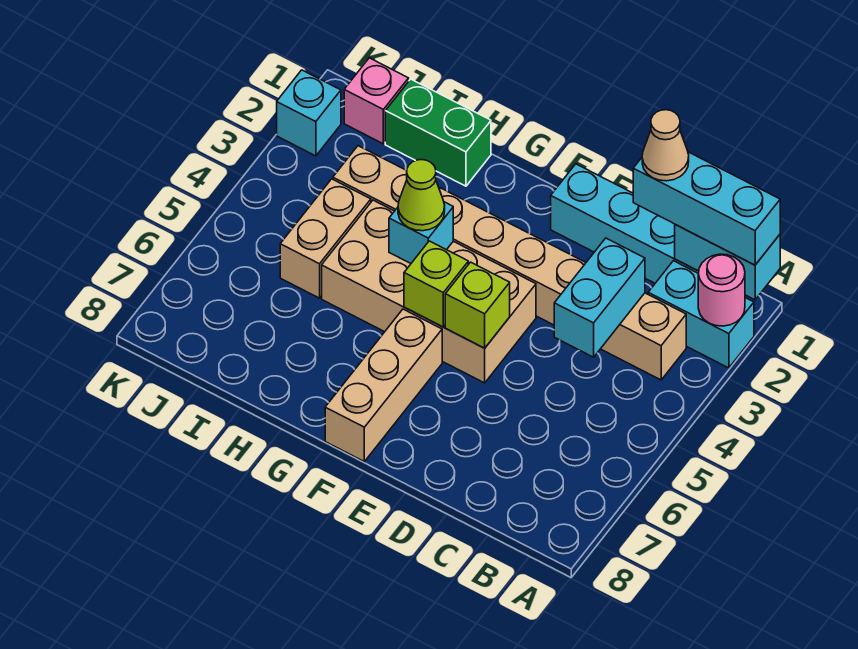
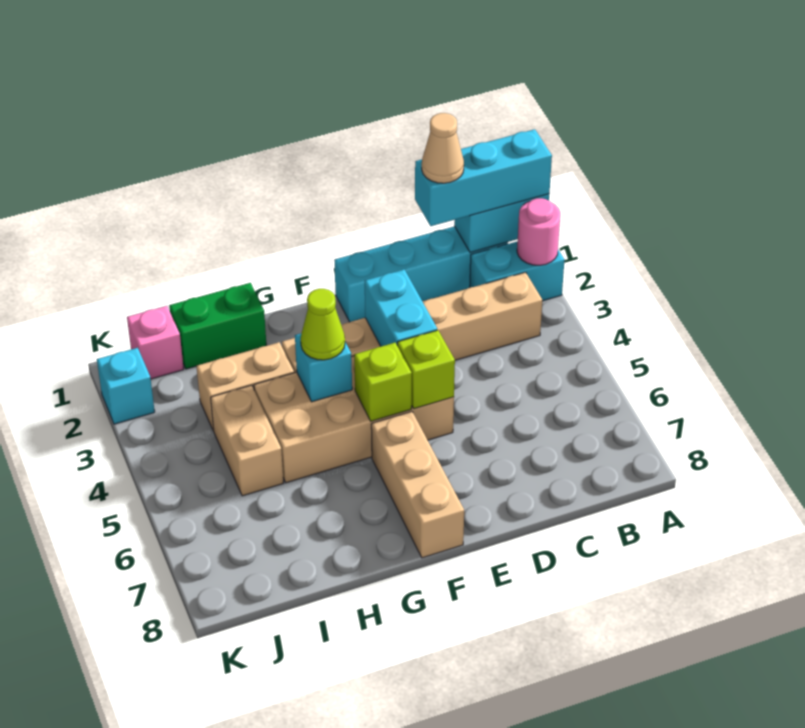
cyan 1x2 brick [554,238,645,357] -> cyan 1x2 brick moved to [365,270,437,347]

